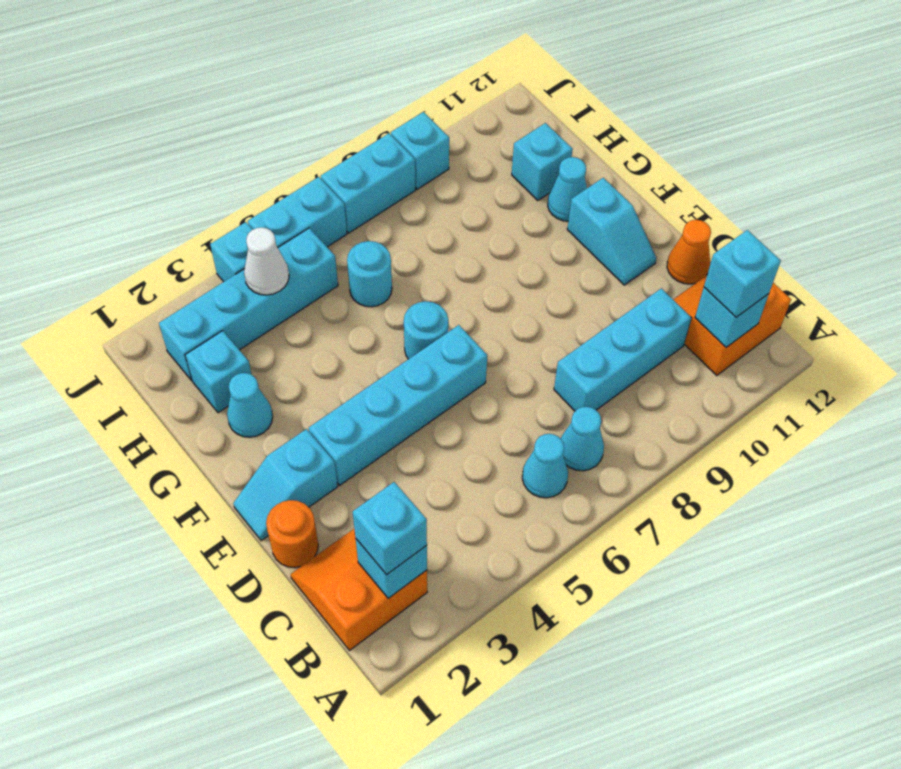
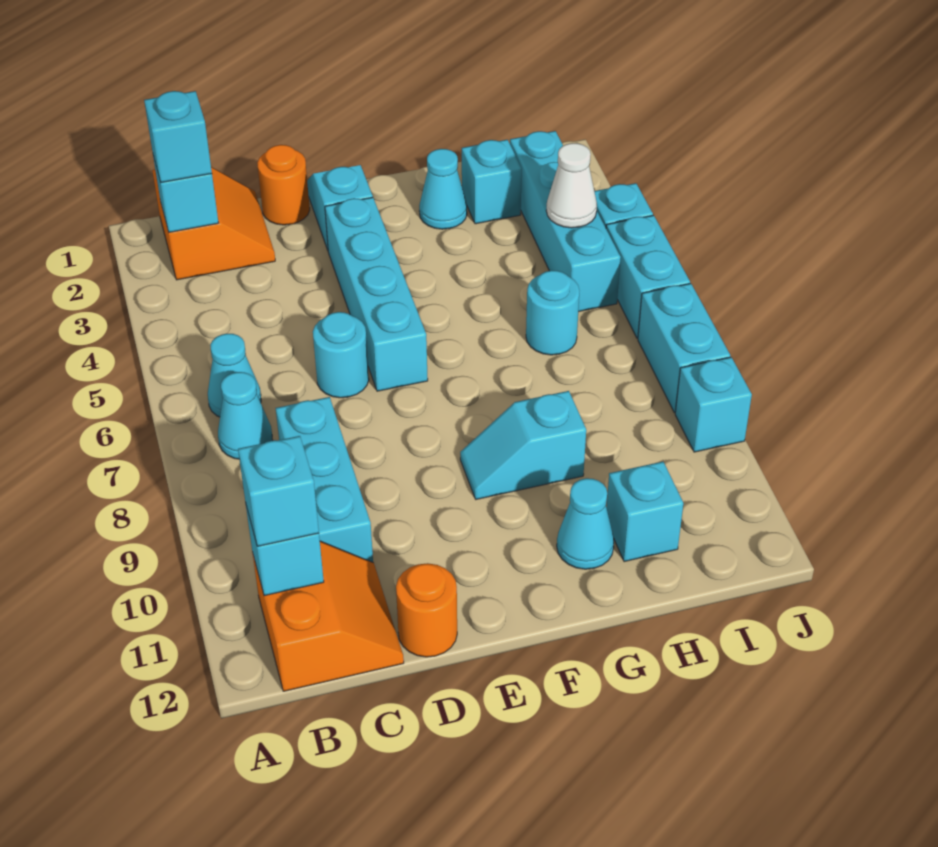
orange 1x1 cone [667,220,711,284] -> orange 1x1 round brick [396,563,457,657]
cyan 1x2 slope [567,178,656,285] -> cyan 1x2 slope moved to [460,391,586,499]
cyan 1x1 round brick [404,301,448,359] -> cyan 1x1 round brick moved to [313,312,369,398]

